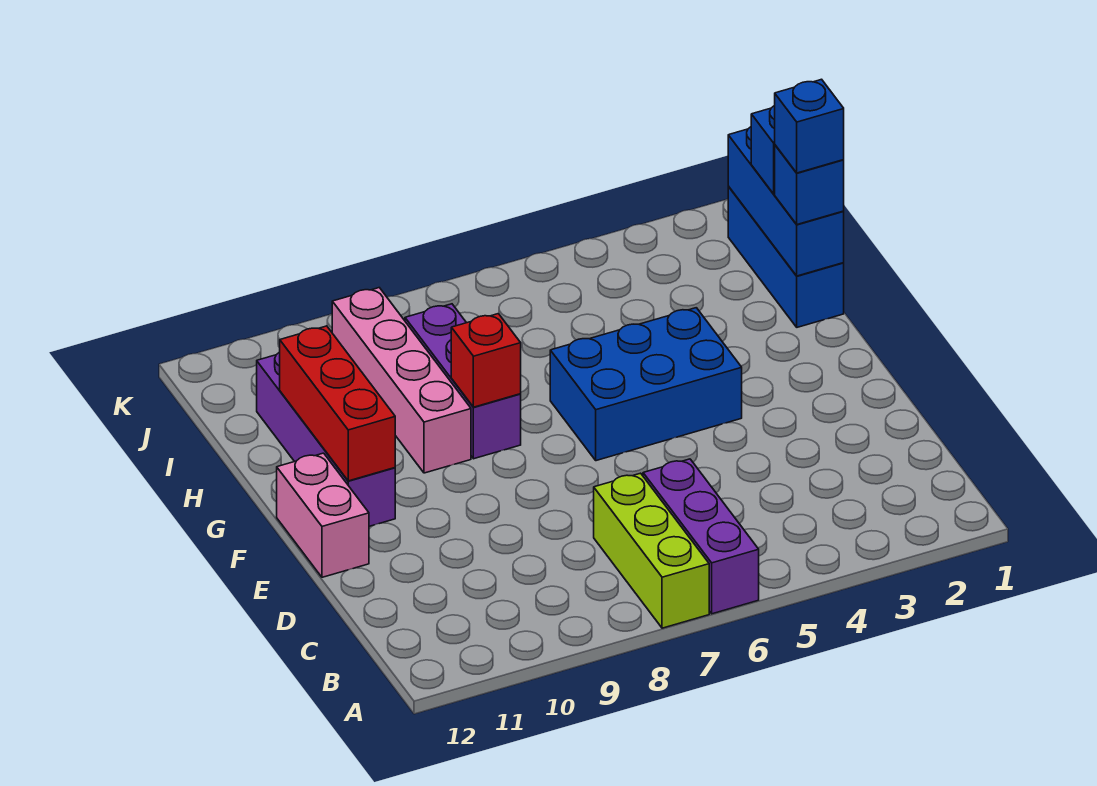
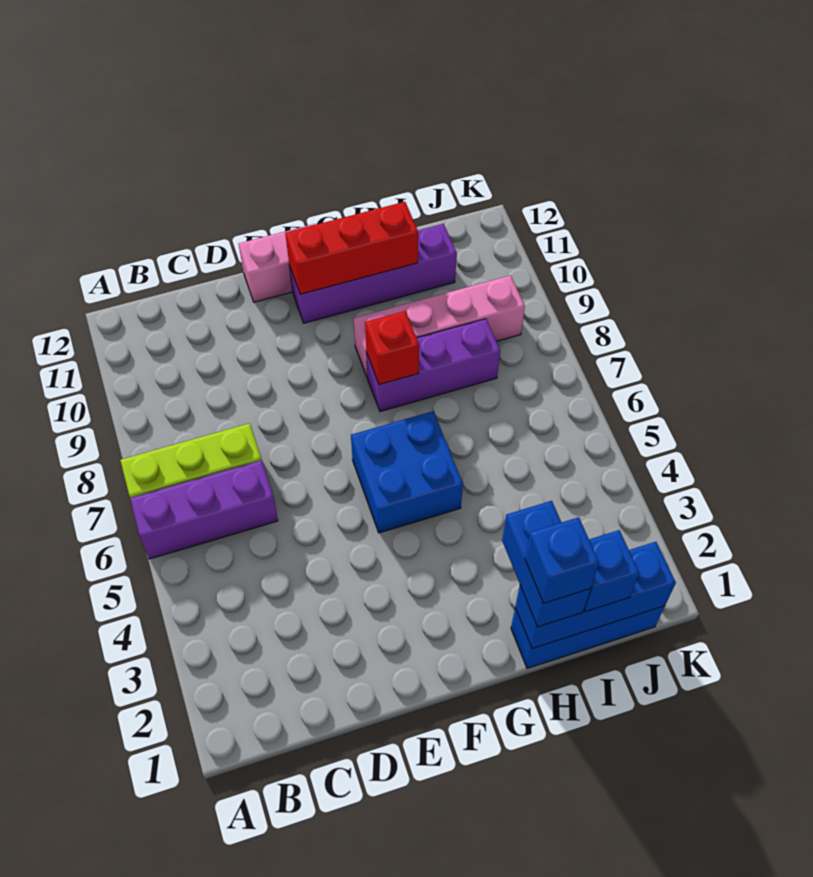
blue 2x3 brick [550,308,742,461] -> blue 2x2 brick [351,411,463,533]
blue 1x1 brick [775,145,844,224] -> blue 1x2 brick [502,501,590,627]

